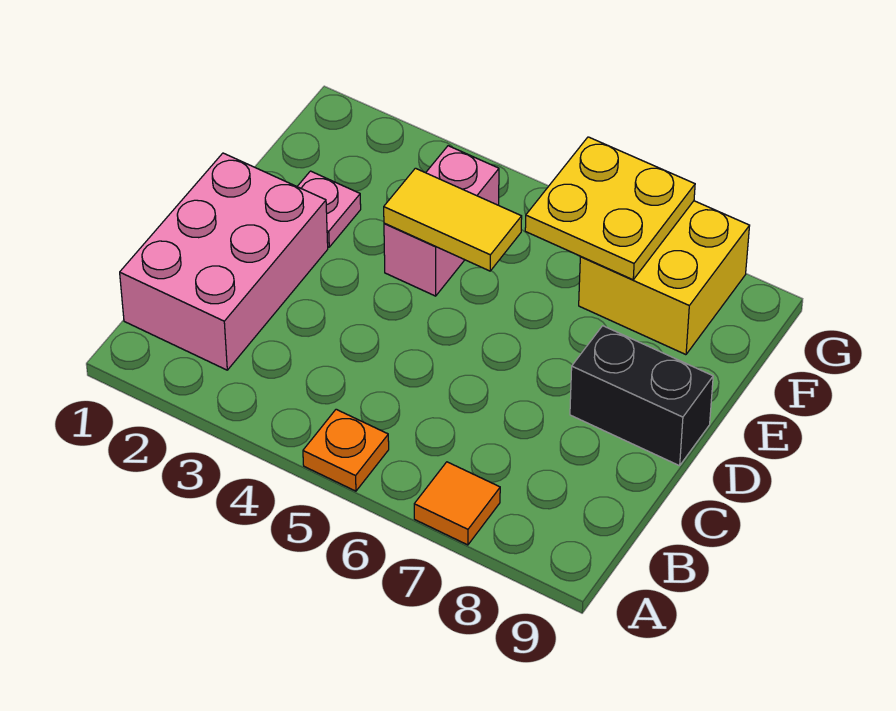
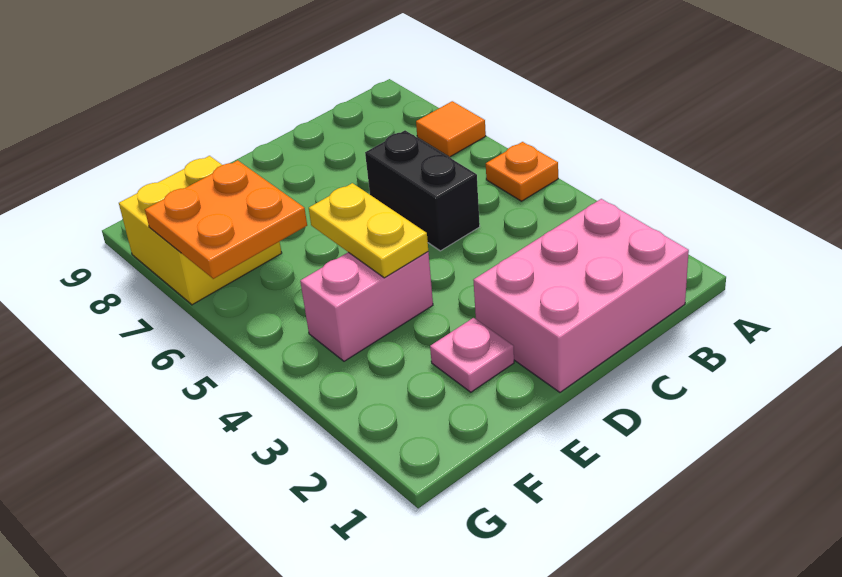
black 1x2 brick [570,326,713,466] -> black 1x2 brick moved to [365,130,480,251]
yellow 1x2 tile [384,168,522,271] -> yellow 1x2 plate [309,183,428,278]
yellow 2x2 plate [525,137,695,280] -> orange 2x2 plate [145,160,307,279]

